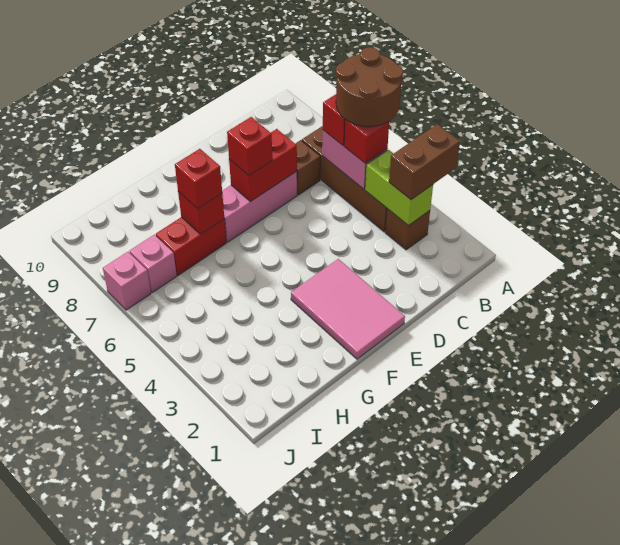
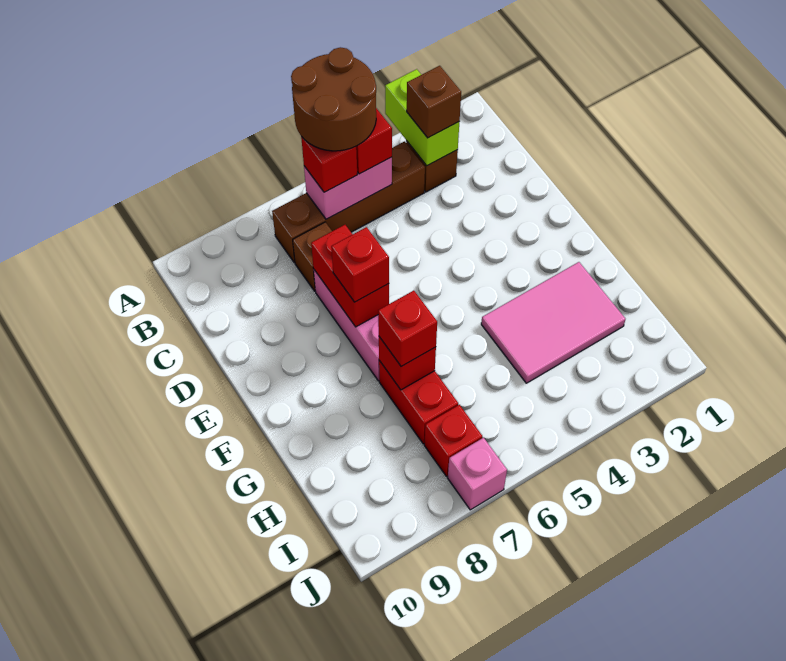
brown 1x2 brick [389,124,460,200] -> brown 1x1 brick [407,66,461,138]
lime 1x2 brick [365,150,433,226] -> lime 1x2 brick turned to [385,69,460,166]
pink 2x3 tile [291,259,405,359] -> pink 2x3 tile moved to [481,262,625,383]
pink 1x1 brick [130,235,177,292] -> red 1x1 brick [424,405,482,476]

